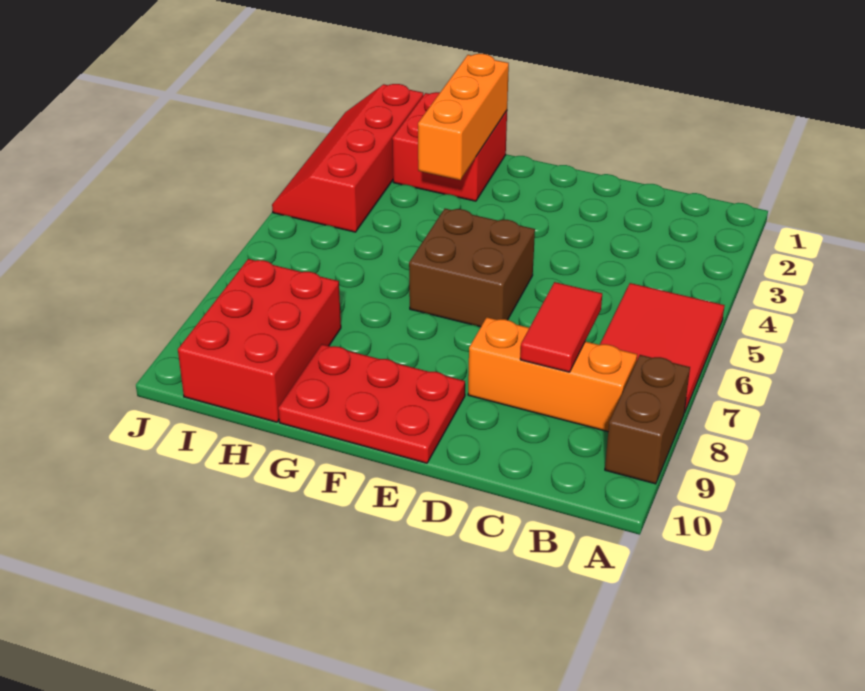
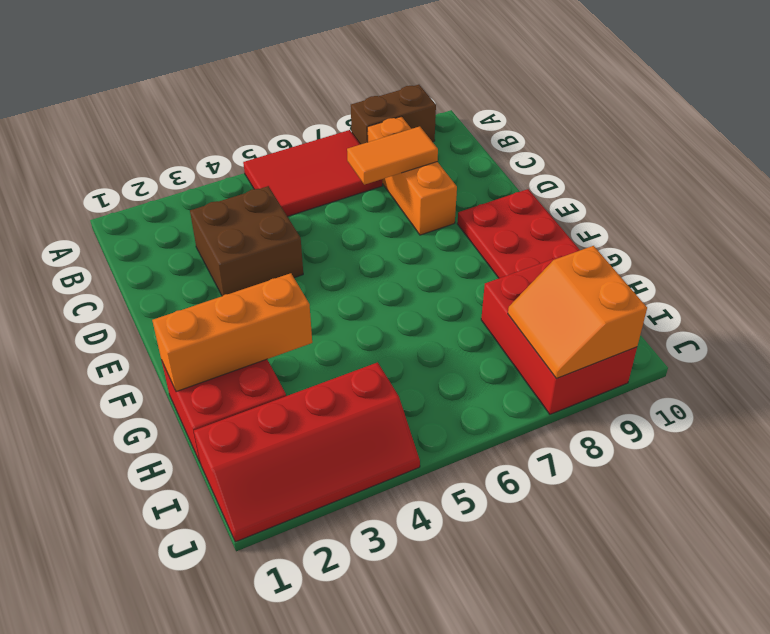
red 1x2 tile [520,282,602,372] -> orange 1x2 tile [347,126,438,185]
brown 2x2 brick [409,209,535,327] -> brown 2x2 brick moved to [190,186,303,296]
red 2x3 brick [178,259,341,422] -> red 2x3 brick turned to [481,256,637,414]
none -> orange 2x2 slope [508,246,647,378]

